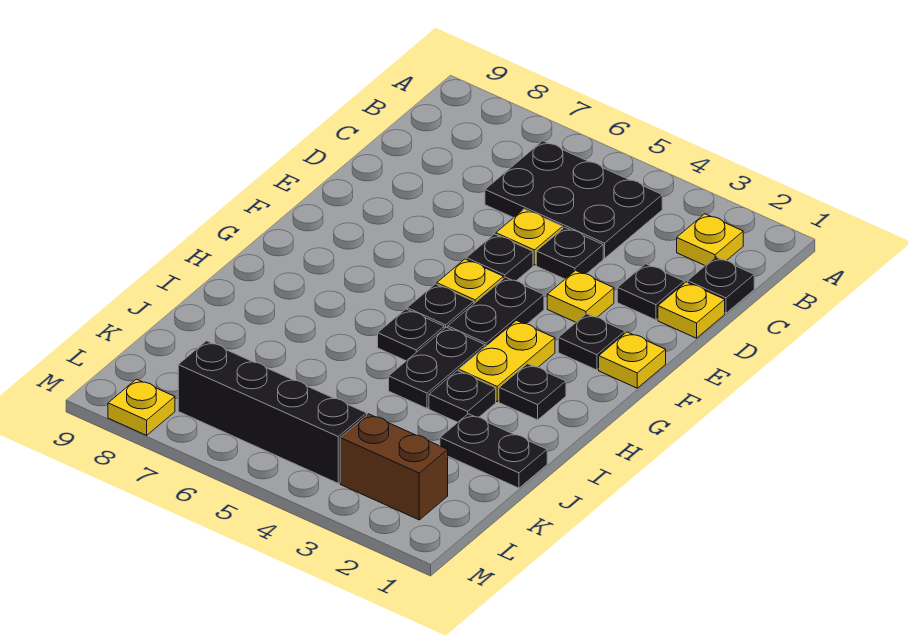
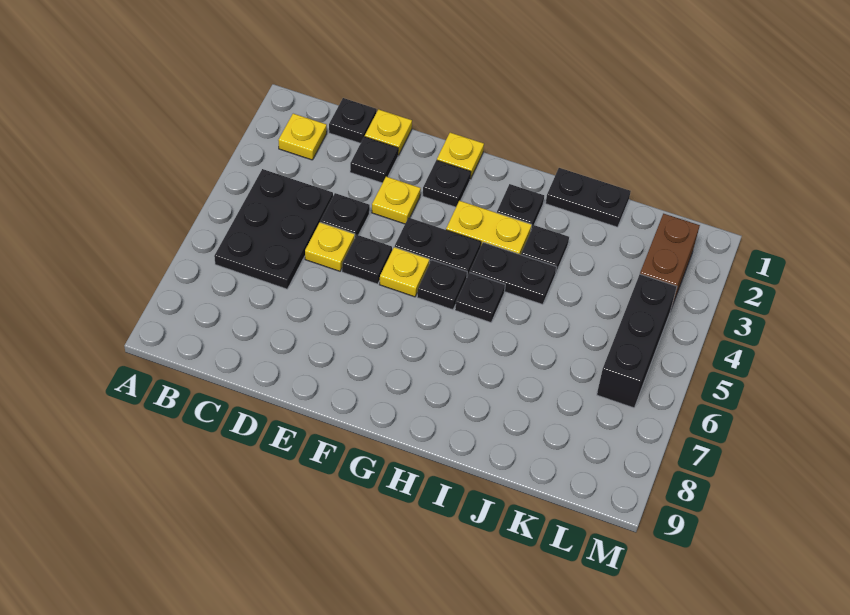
black 1x2 plate [440,414,547,488] -> black 1x2 plate turned to [546,168,631,227]
black 1x4 brick [178,341,367,483] -> black 1x3 brick [597,274,677,408]
yellow 1x1 plate [108,379,175,435] -> none

